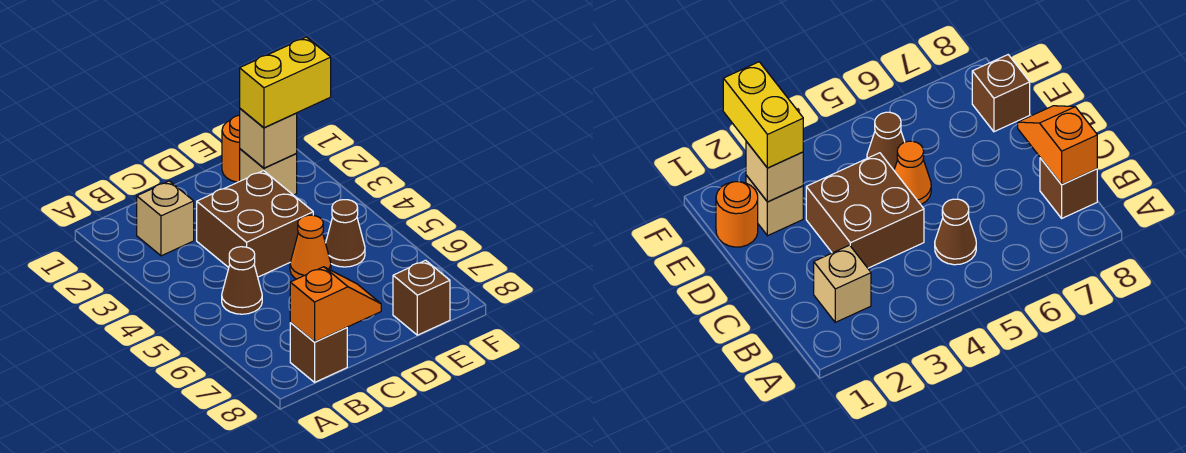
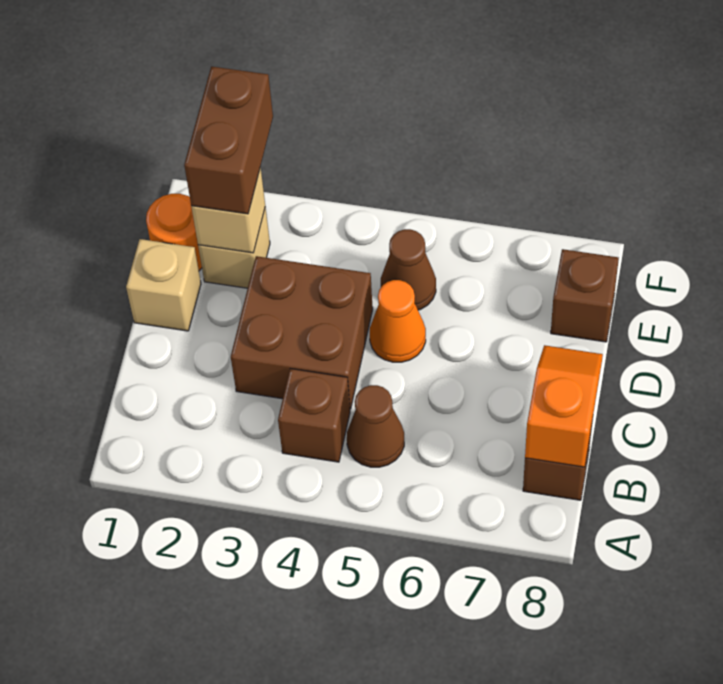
tan 1x1 brick [137,181,194,256] -> tan 1x1 brick moved to [126,239,201,331]
none -> brown 1x1 brick [278,369,350,462]
yellow 1x2 brick [240,37,331,128] -> brown 1x2 brick [184,66,273,214]

